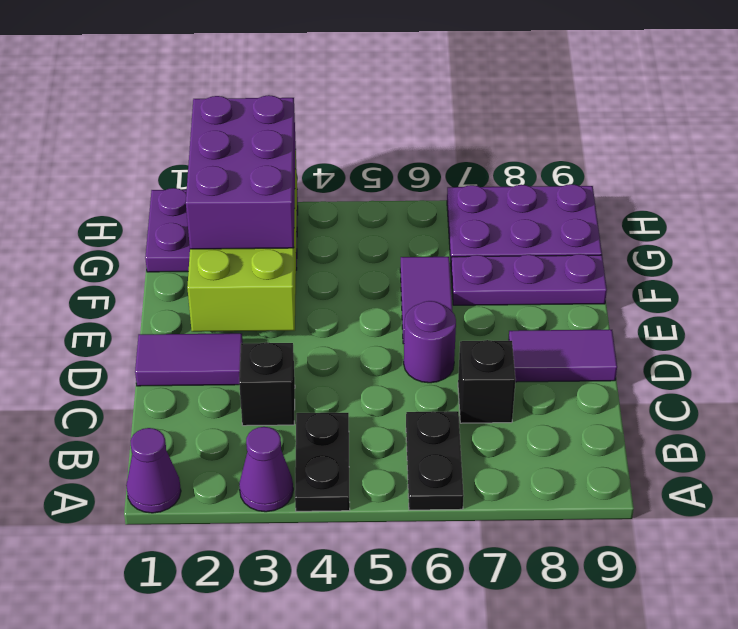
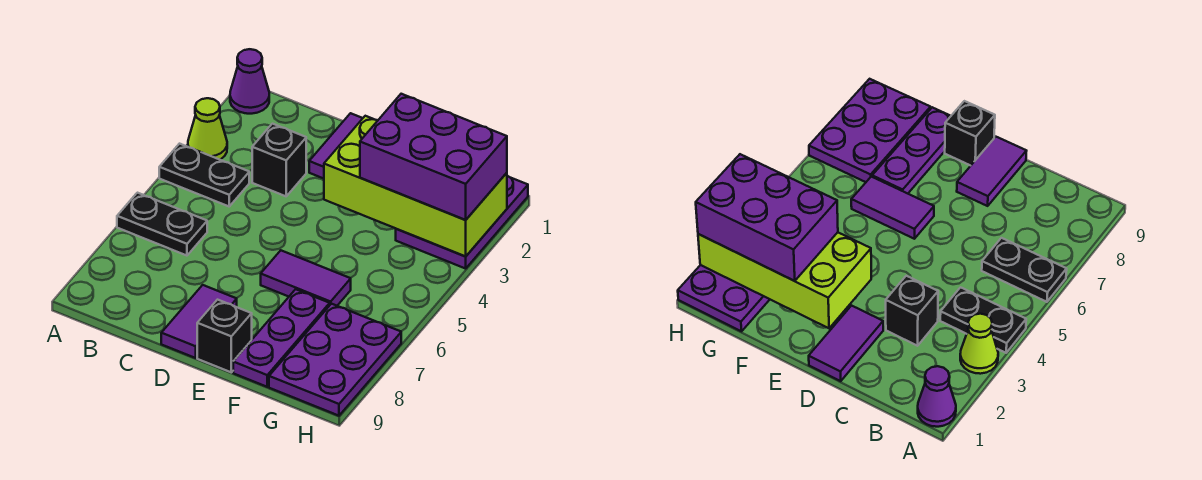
purple 1x1 cone [239,427,293,512] -> lime 1x1 cone [188,98,227,160]
black 1x1 brick [458,340,516,423] -> black 1x1 brick moved to [197,300,252,372]
purple 1x1 round brick [404,301,456,383] -> none

